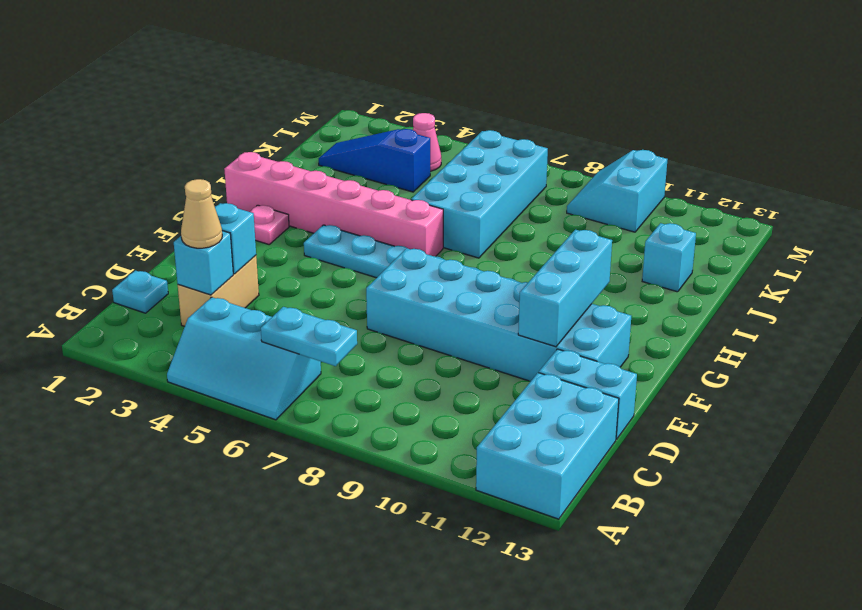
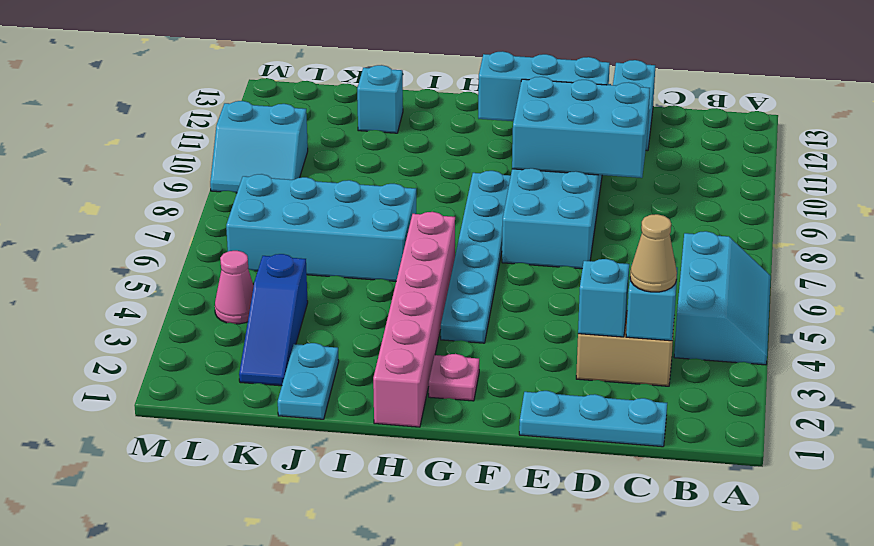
cyan 2x3 brick [476,373,619,519] -> cyan 2x3 brick moved to [512,77,650,178]
cyan 1x2 plate [261,307,357,366] -> cyan 1x2 plate moved to [278,343,339,419]
cyan 1x1 plate [112,271,168,313] -> cyan 1x3 plate [519,391,667,447]

